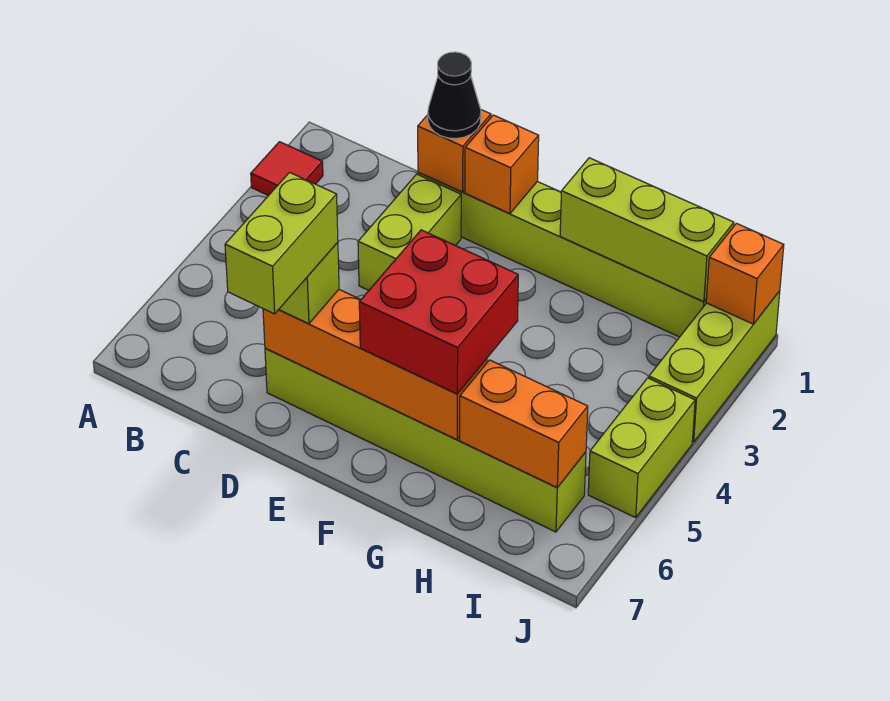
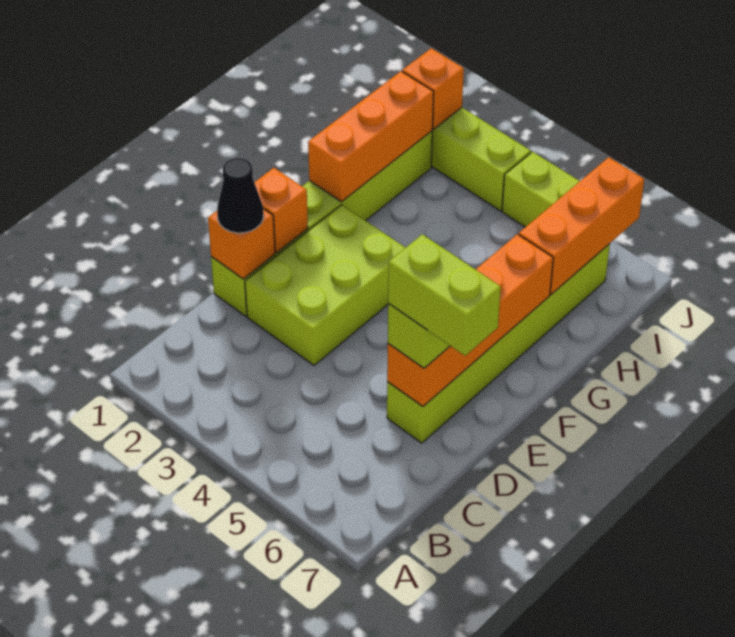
red 1x1 tile [251,142,323,196] -> none
lime 1x2 brick [358,174,461,290] -> lime 2x3 brick [245,205,405,366]
red 2x2 brick [359,230,518,394] -> none
lime 1x3 brick [560,158,734,302] -> orange 1x3 brick [308,71,434,202]
orange 1x2 brick [460,360,588,487] -> orange 1x3 brick [519,157,644,294]

